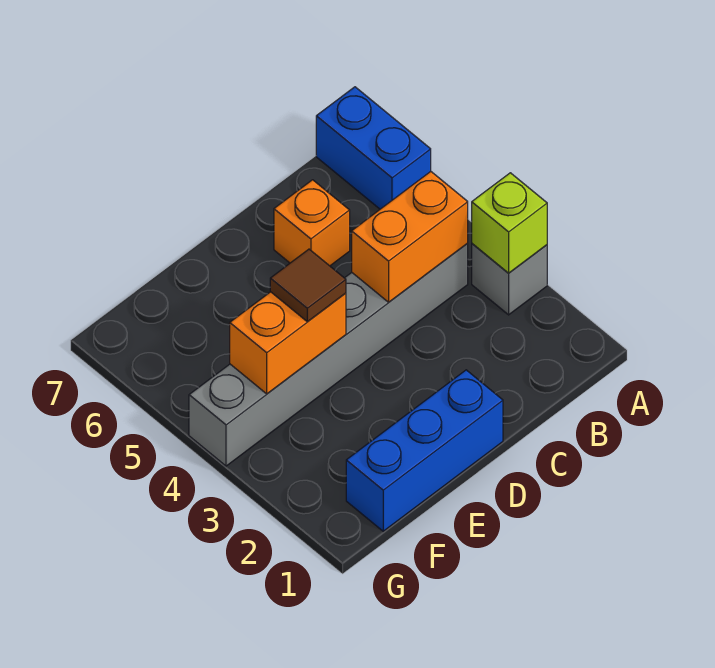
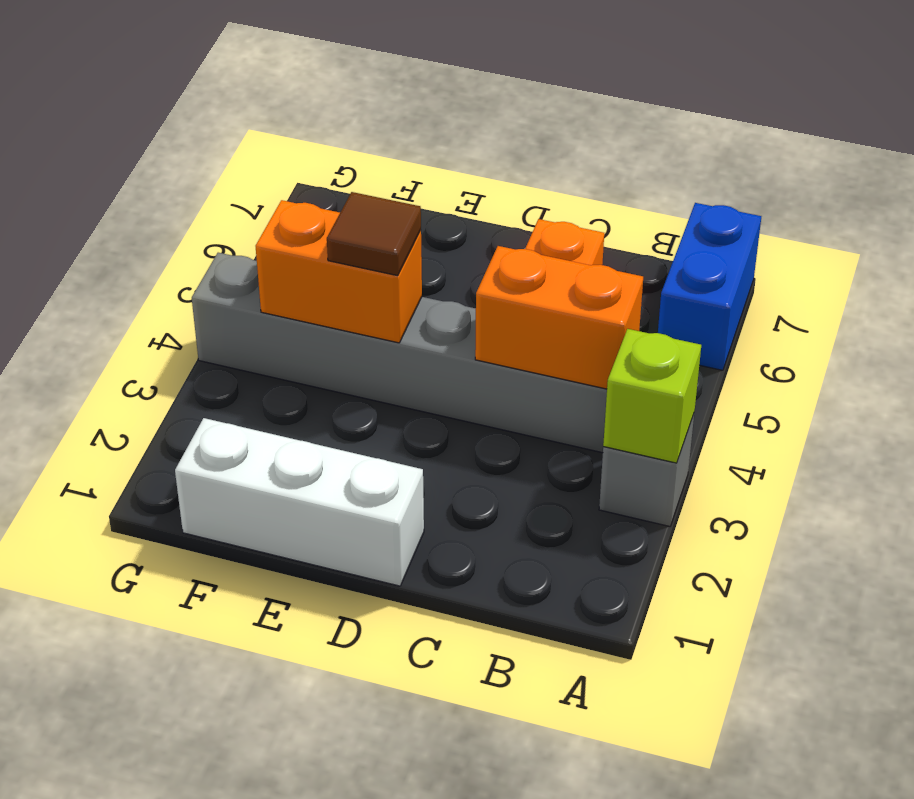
blue 1x3 brick [346,370,503,531] -> white 1x3 brick [175,418,424,586]

